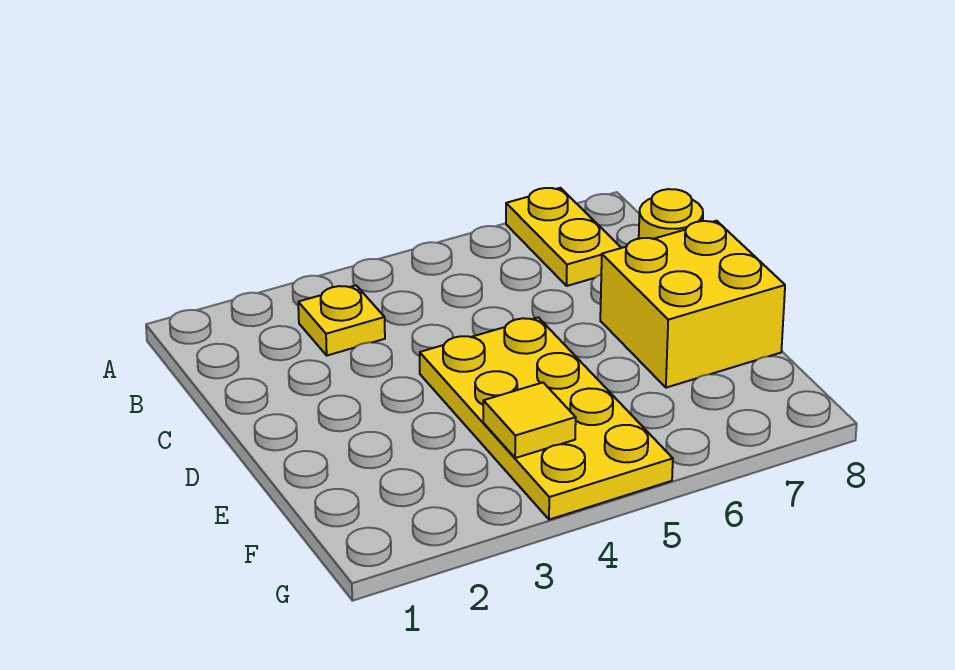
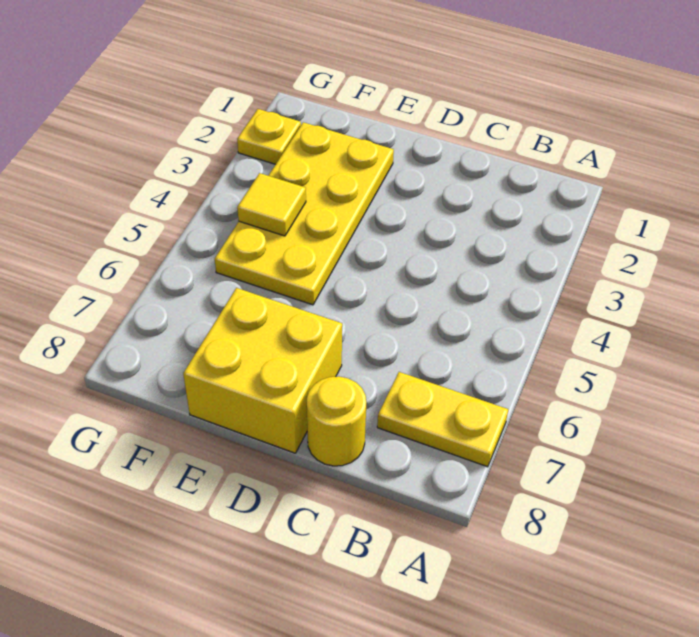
yellow 1x1 plate [298,285,385,355] -> yellow 1x1 plate moved to [237,109,301,164]
yellow 2x4 plate [420,317,673,520] -> yellow 2x4 plate turned to [215,122,394,305]

